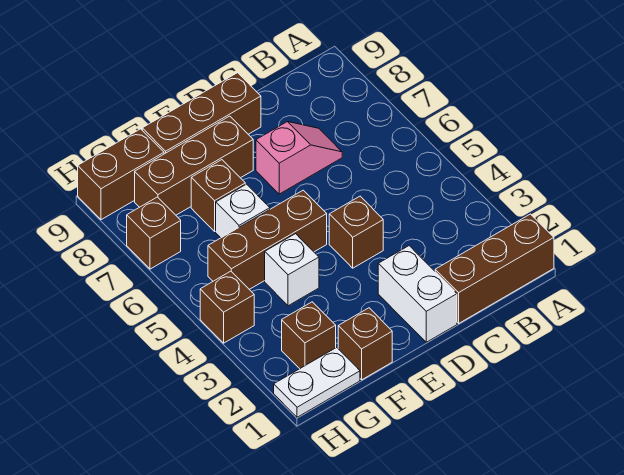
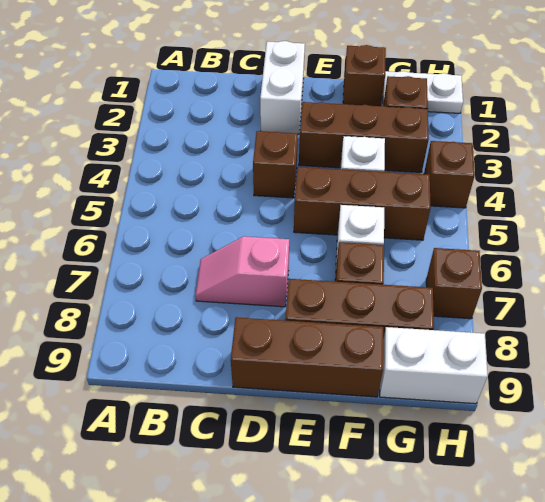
brown 1x3 brick [435,214,554,323] -> brown 1x3 brick moved to [299,102,429,172]
brown 1x2 brick [78,129,164,220] -> white 1x2 brick [380,327,488,404]

